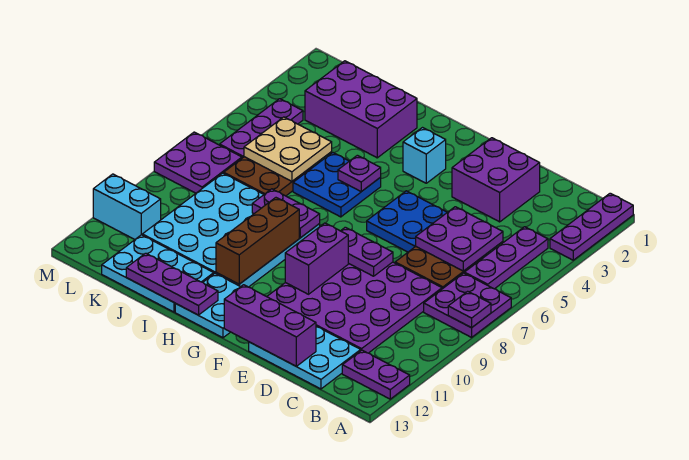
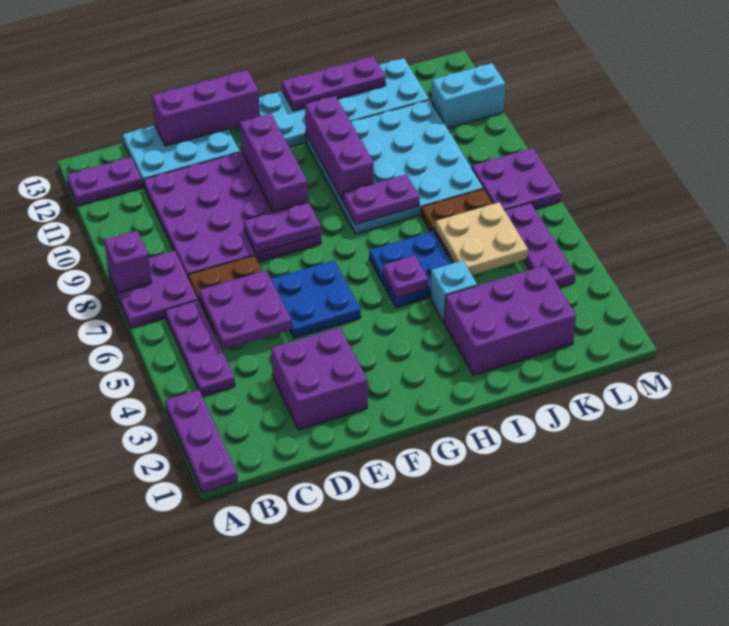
purple 1x1 plate [448,291,491,328] -> purple 1x1 brick [104,231,151,293]
purple 1x2 brick [285,223,348,294] -> purple 1x3 brick [240,114,308,212]
cyan 1x1 brick [403,128,446,183] -> cyan 1x1 brick moved to [430,260,477,322]
brown 1x3 brick [216,198,299,284] -> purple 1x3 brick [305,96,374,200]

